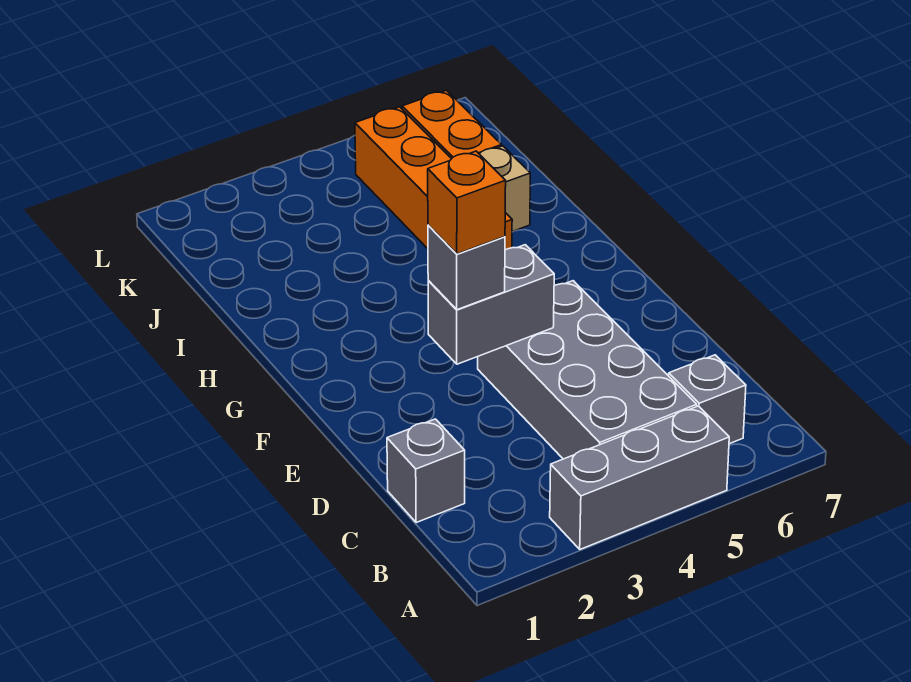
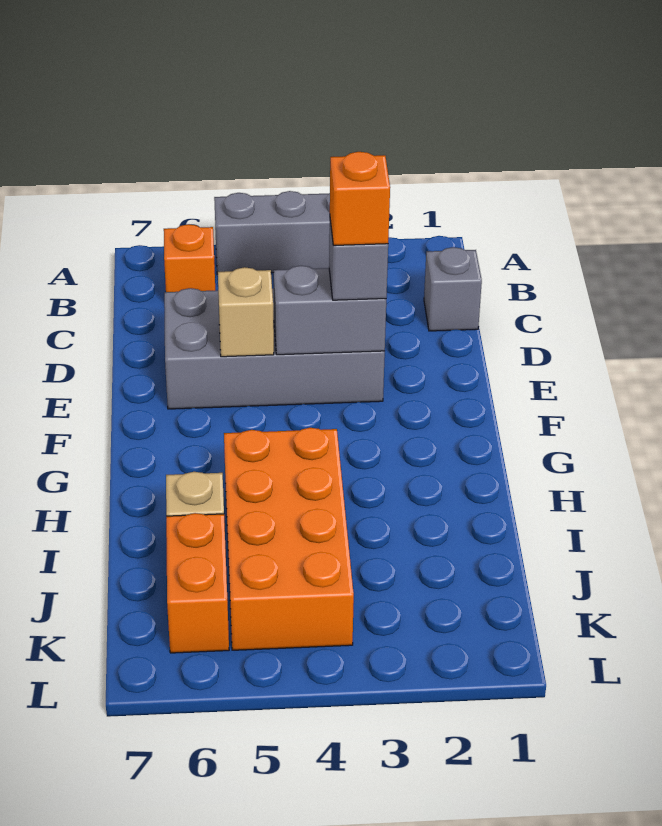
grey 2x4 brick [478,281,697,459] -> grey 2x4 brick turned to [164,288,385,409]
grey 1x1 brick [669,355,746,444] -> orange 1x1 brick [164,224,215,292]
none -> tan 1x1 brick [218,267,274,357]
orange 1x4 brick [355,107,512,250] -> orange 2x4 brick [224,428,354,650]

